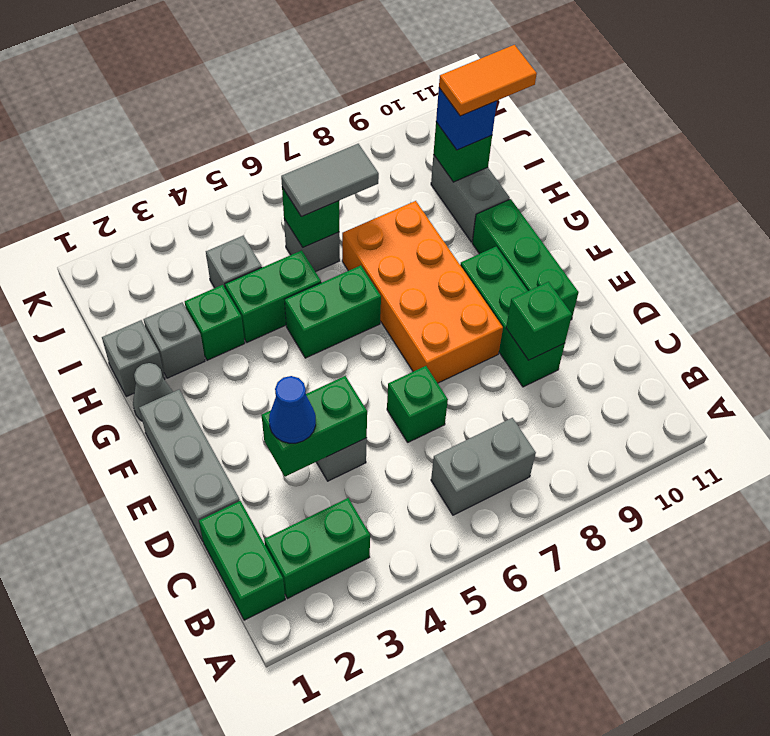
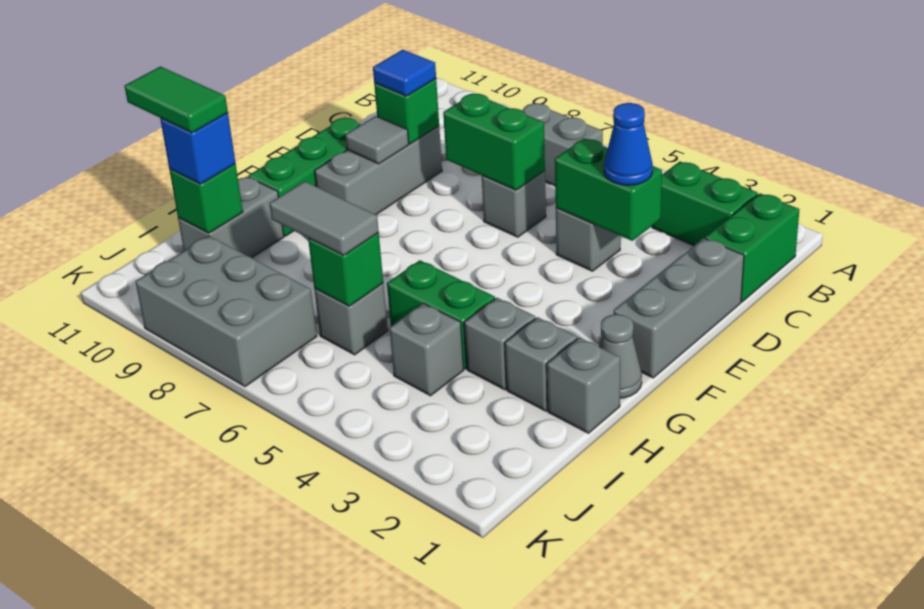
green 1x1 brick [387,366,448,442] -> grey 1x1 brick [482,171,546,237]
green 1x3 brick [460,247,565,387] -> grey 1x3 brick [315,126,442,215]
none -> blue 1x1 tile [373,50,436,96]
orange 2x4 brick [342,201,503,383] -> none
none -> grey 1x1 tile [345,116,409,164]
green 1x2 brick [285,265,381,358] -> green 1x2 brick moved to [443,94,545,190]
green 1x1 brick [185,285,245,360] -> grey 1x1 brick [464,298,535,390]
orange 1x2 tile [439,45,537,116] -> green 1x2 tile [125,67,228,133]
none -> grey 2x3 brick [135,236,317,387]

